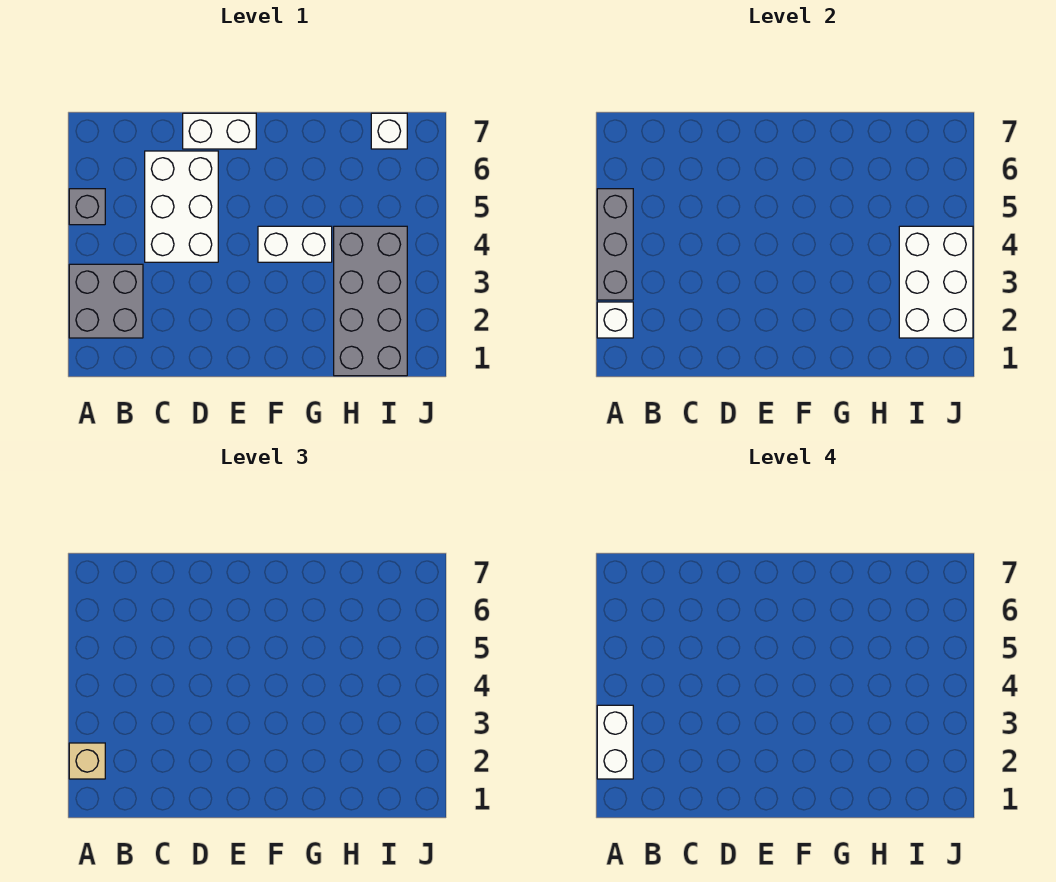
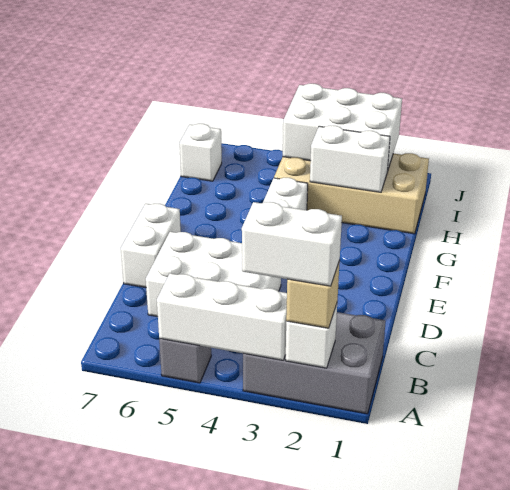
grey 2x2 brick [69,264,143,338] -> grey 2x3 brick [243,312,386,414]
grey 1x3 brick [597,189,633,300] -> white 1x3 brick [157,273,287,360]
grey 2x4 brick [334,226,407,376] -> tan 2x4 brick [274,153,429,234]
none -> white 1x2 brick [310,126,390,192]

